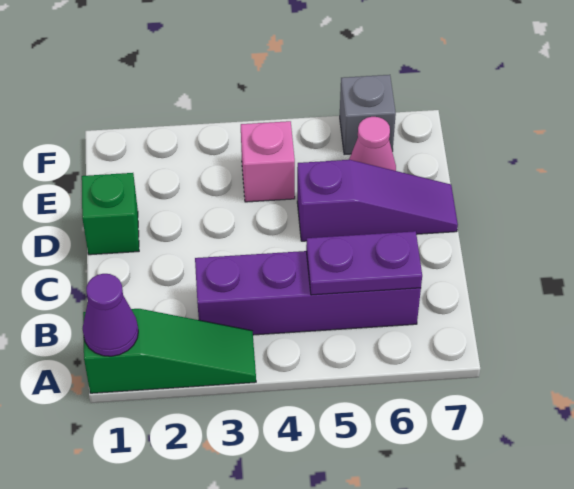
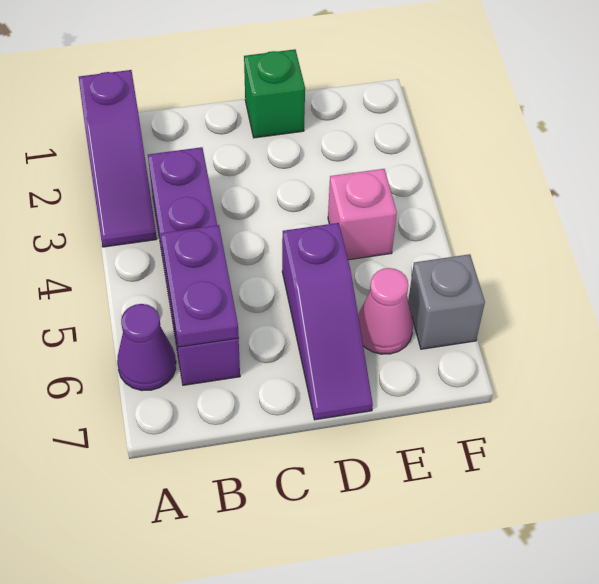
green 1x3 slope [83,309,256,393] -> purple 1x3 slope [79,70,157,247]
purple 1x1 cone [83,274,138,356] -> purple 1x1 cone moved to [117,304,176,391]

